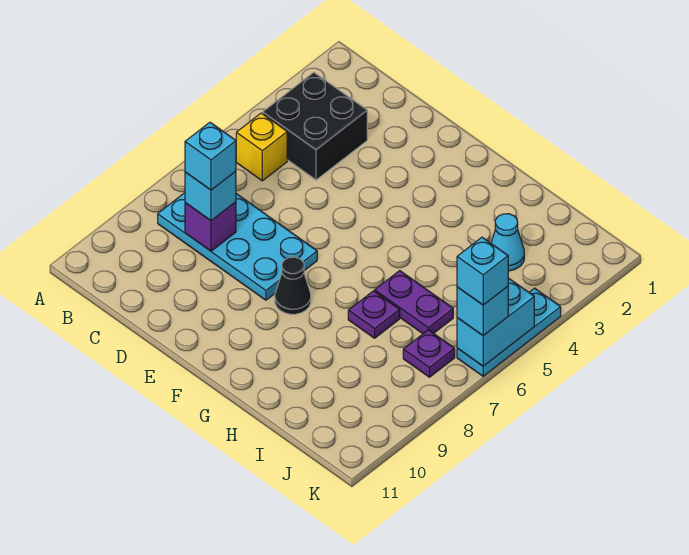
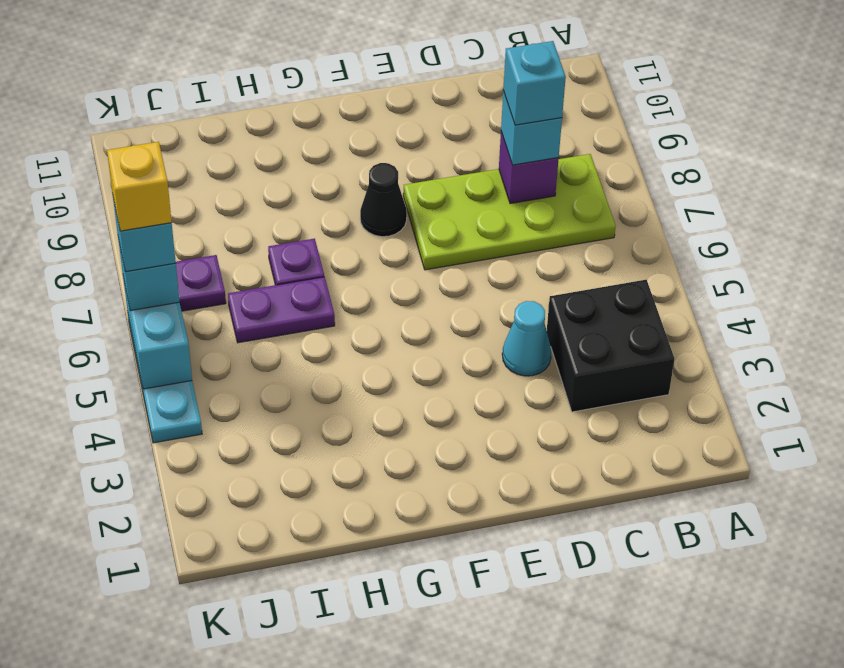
yellow 1x1 brick [236,113,287,181] -> yellow 1x1 brick moved to [107,142,172,231]
cyan 2x4 plate [158,193,317,300] -> lime 2x4 plate [403,154,616,270]
cyan 1x1 cone [491,214,524,271] -> cyan 1x1 cone moved to [502,301,551,376]

